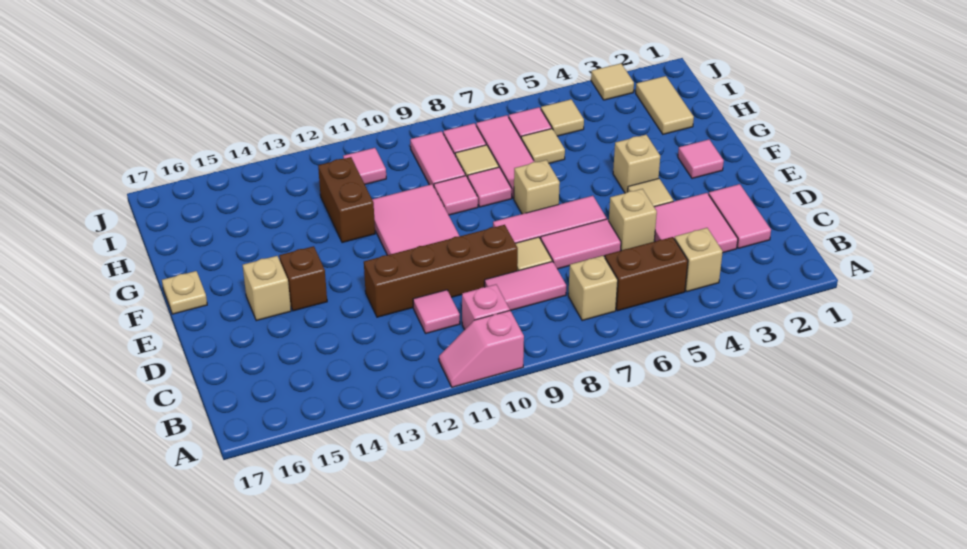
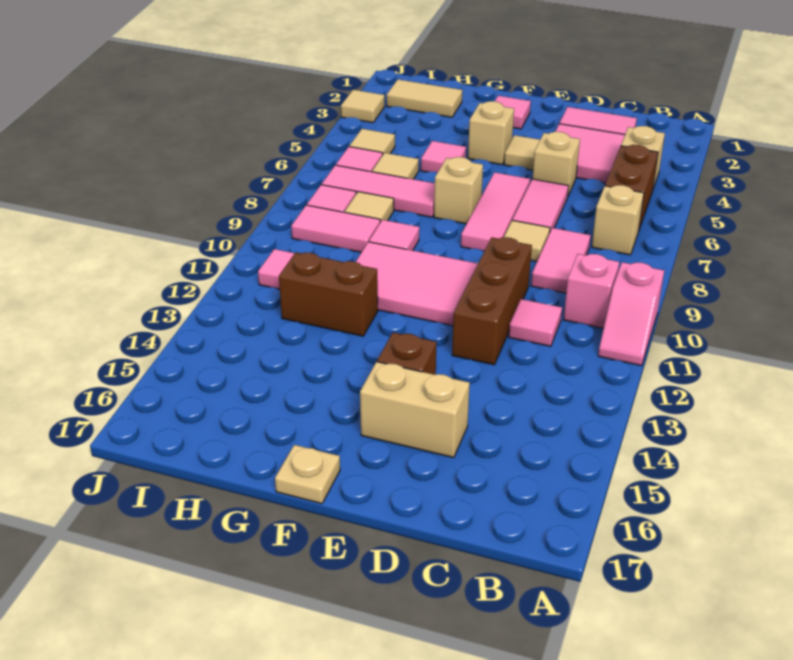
brown 1x4 brick [364,225,518,317] -> brown 1x3 brick [452,237,532,365]
tan 1x1 brick [243,256,291,321] -> tan 1x2 brick [360,362,470,458]
pink 1x1 tile [468,167,512,207] -> pink 1x1 tile moved to [421,141,466,173]

